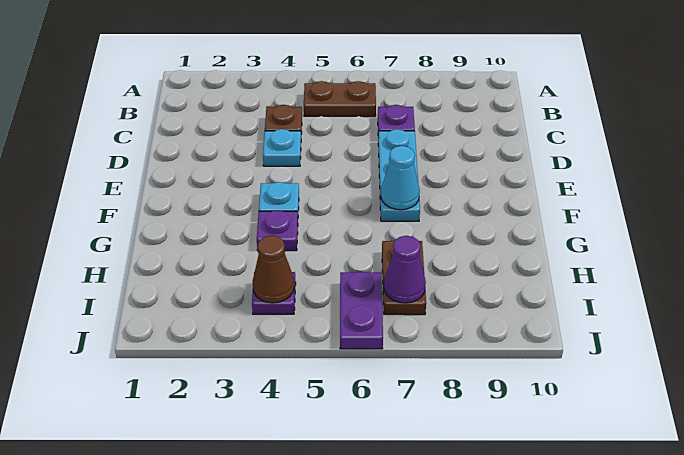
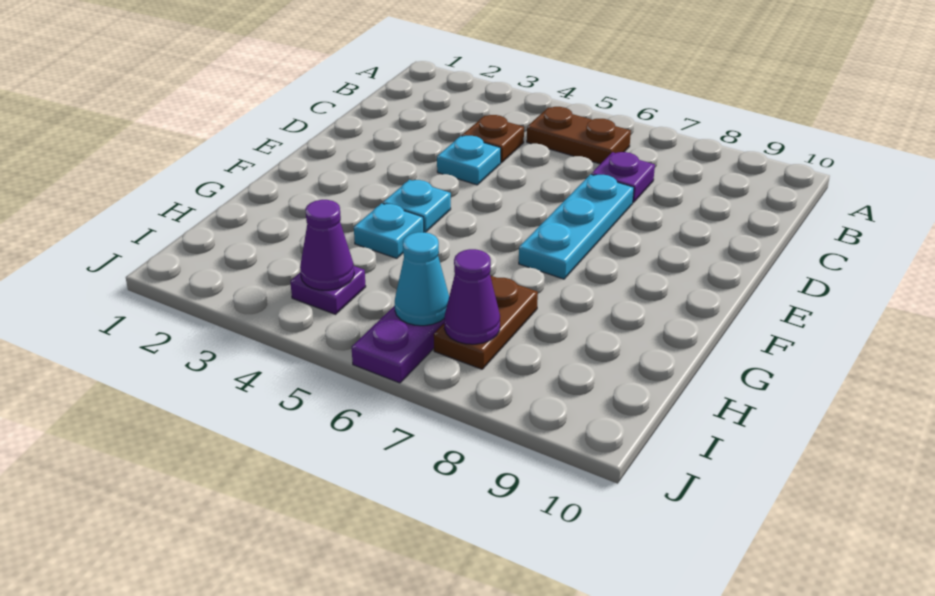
cyan 1x1 cone [381,146,420,210] -> cyan 1x1 cone moved to [395,232,449,326]
purple 1x1 plate [257,210,298,251] -> cyan 1x1 plate [354,203,424,258]
brown 1x1 cone [253,235,294,303] -> purple 1x1 cone [300,200,354,290]

